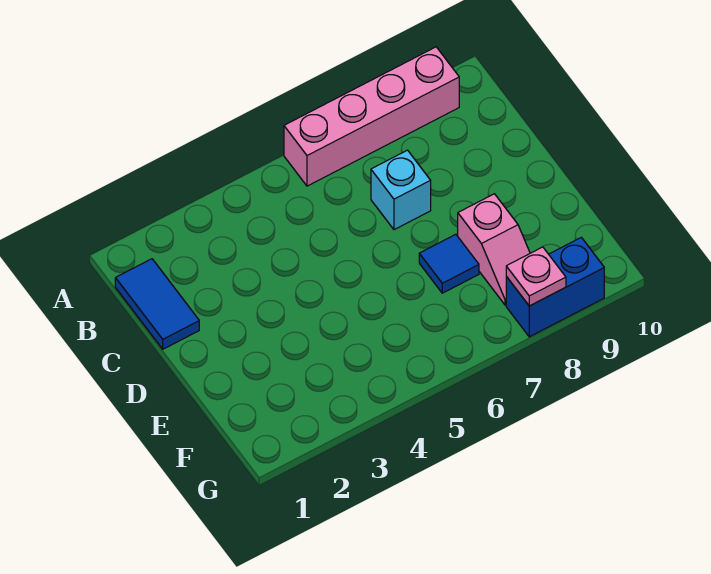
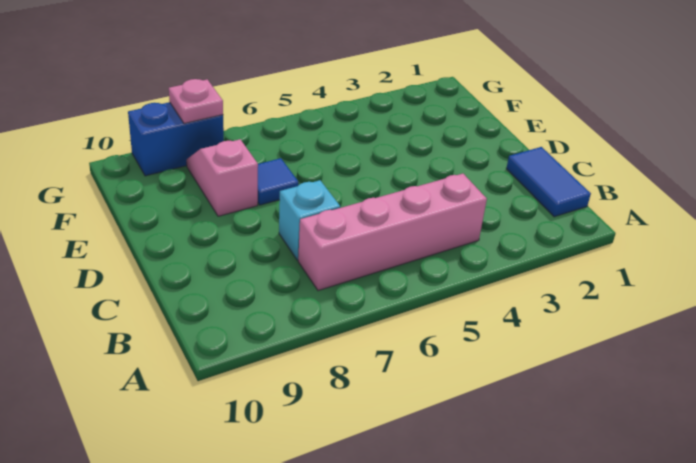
pink 1x4 brick [284,47,459,186] -> pink 1x4 brick moved to [298,174,487,291]

